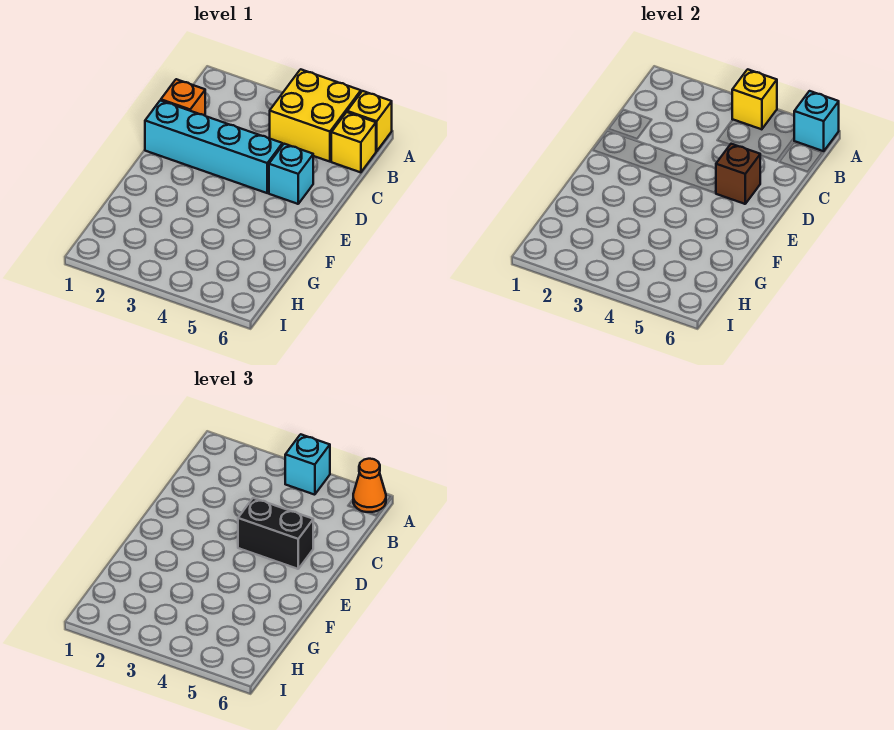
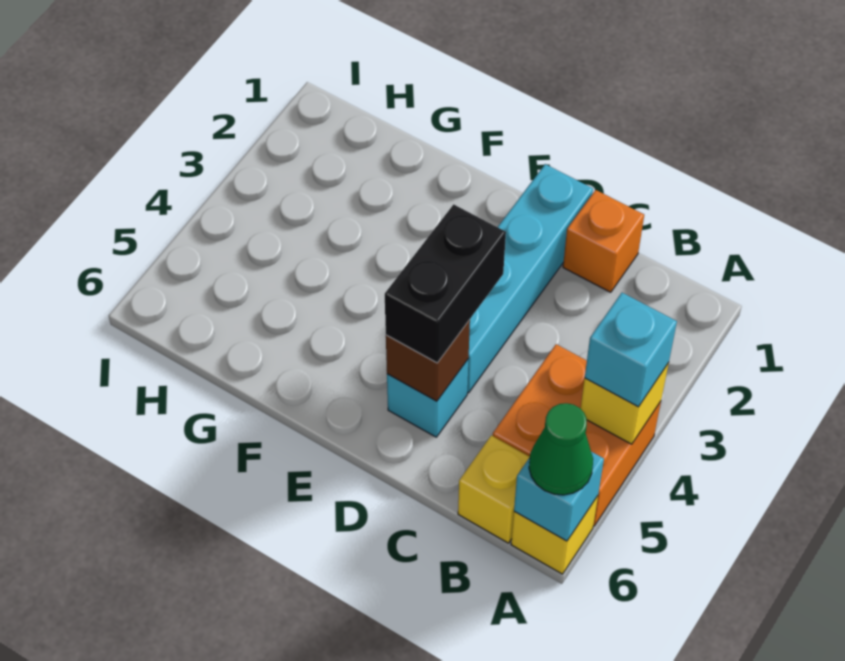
yellow 2x2 brick [270,69,361,162] -> orange 2x2 brick [493,344,661,526]
orange 1x1 cone [353,459,386,512] -> green 1x1 cone [529,403,593,495]

